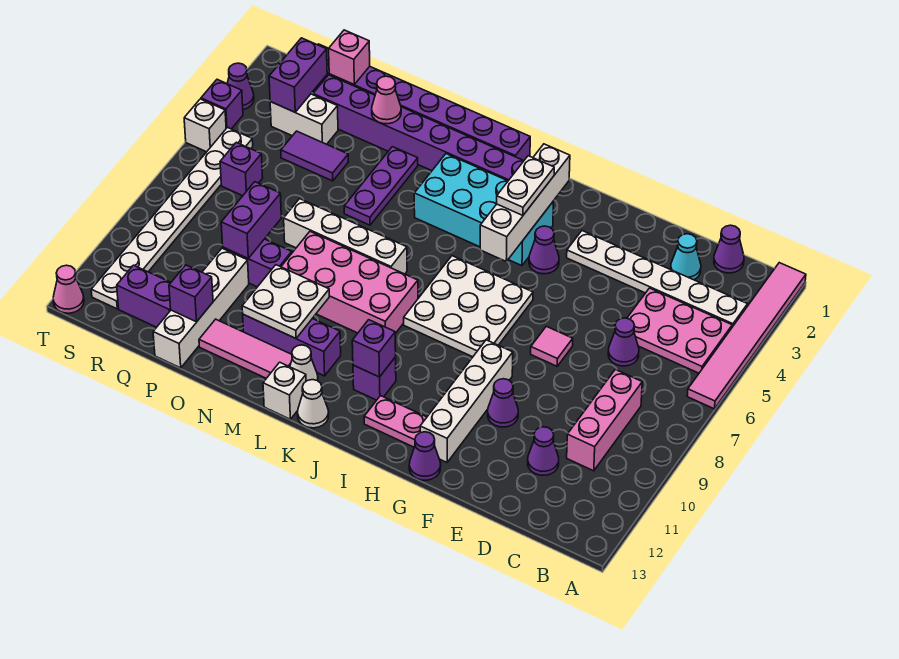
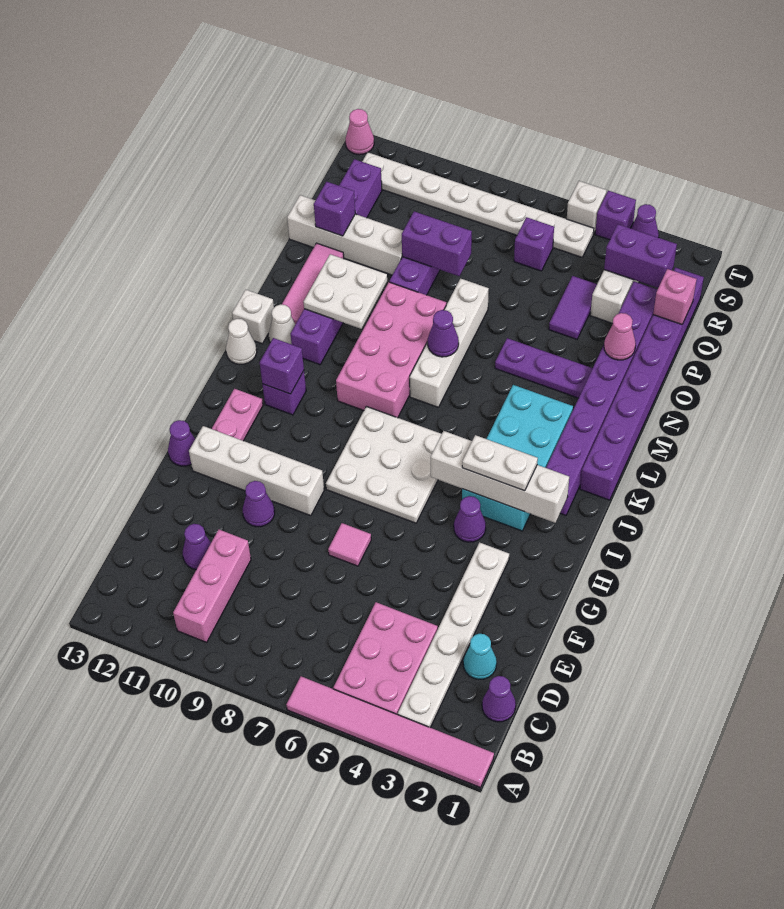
pink 1x3 brick [567,370,642,471] -> pink 1x3 brick turned to [173,530,251,642]
purple 1x1 cone [608,318,639,366] -> purple 1x1 cone moved to [428,310,459,357]

